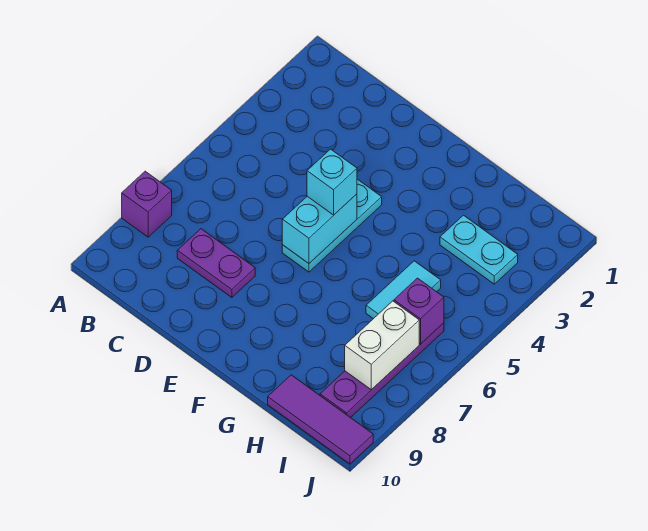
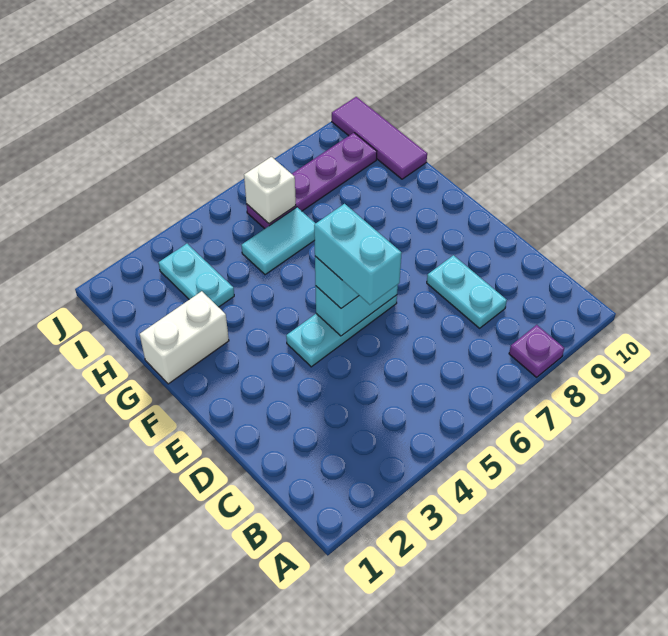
purple 1x1 brick [122,171,172,237] -> purple 1x1 plate [509,325,564,377]
purple 1x2 plate [177,229,255,298] -> cyan 1x2 plate [427,255,507,328]
none -> cyan 1x2 brick [314,204,402,305]
purple 1x1 brick [394,278,444,344] -> white 1x1 brick [244,157,296,224]
white 1x2 brick [345,301,419,390] -> white 1x2 brick moved to [140,291,229,384]

